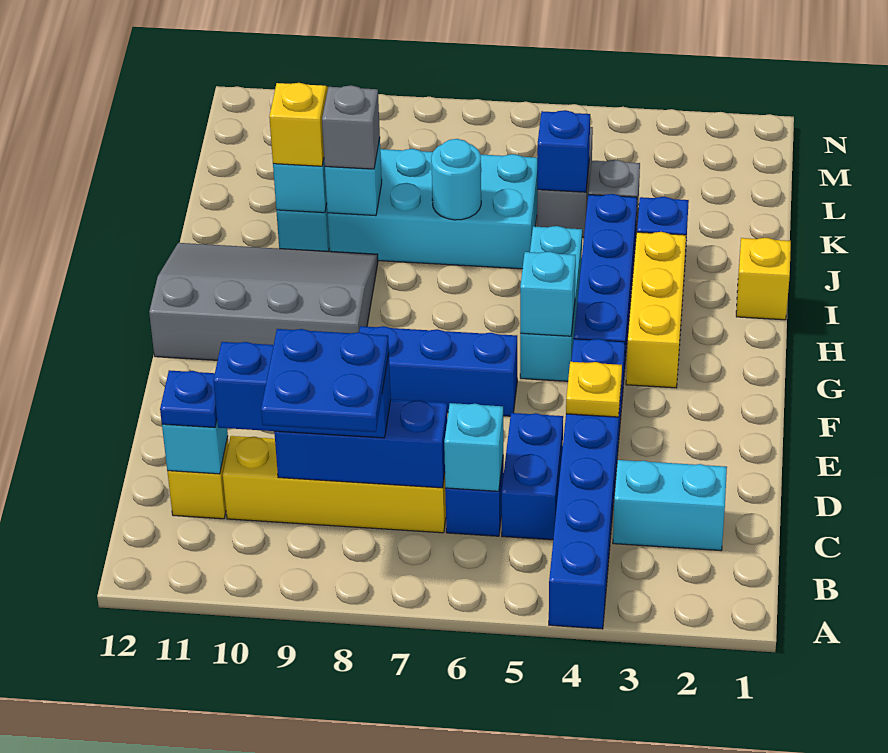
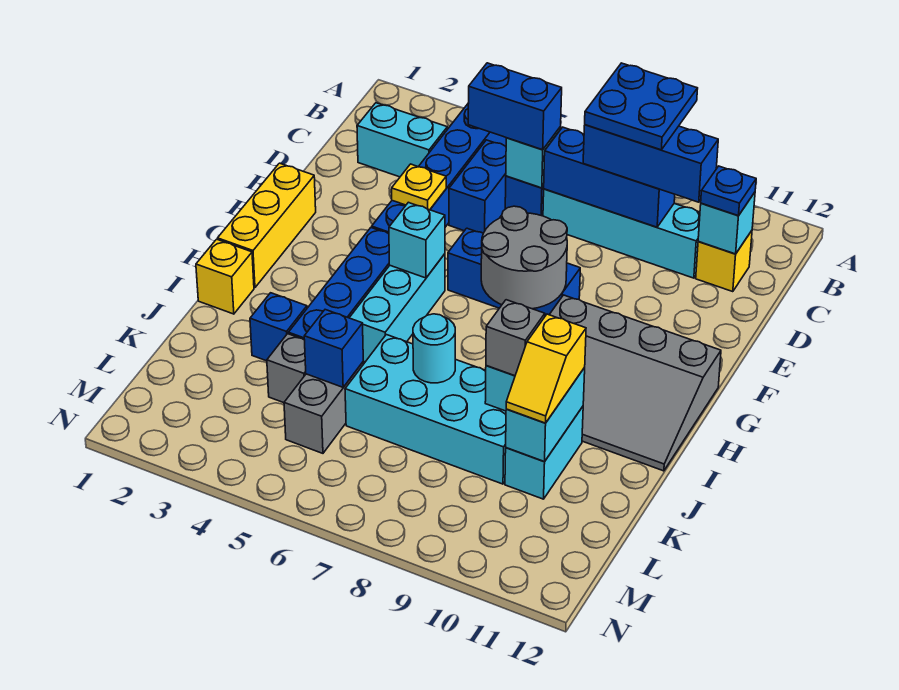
none -> blue 1x2 brick [468,63,562,150]
yellow 1x4 brick [223,436,446,533] -> cyan 1x4 brick [543,189,700,278]
none -> grey 2x2 round brick [481,206,567,309]
yellow 1x3 brick [626,232,686,388] -> yellow 1x3 brick moved to [218,163,316,288]

